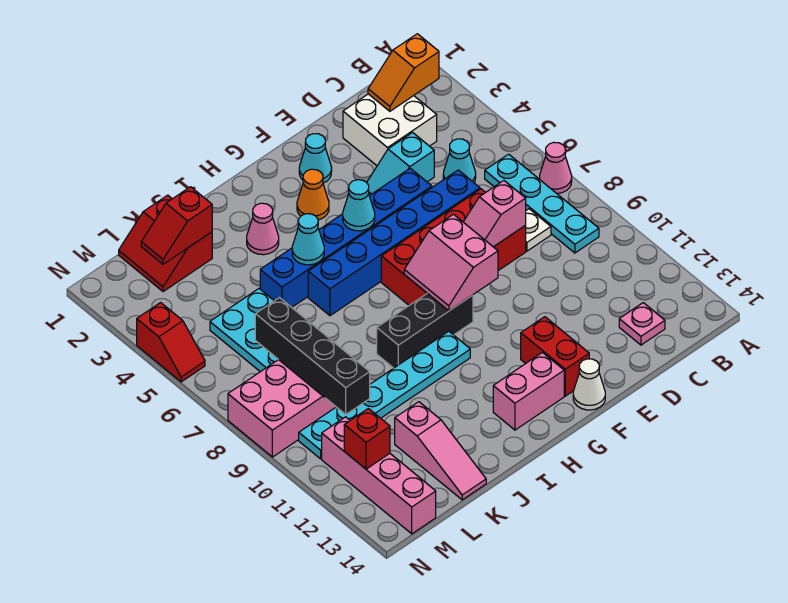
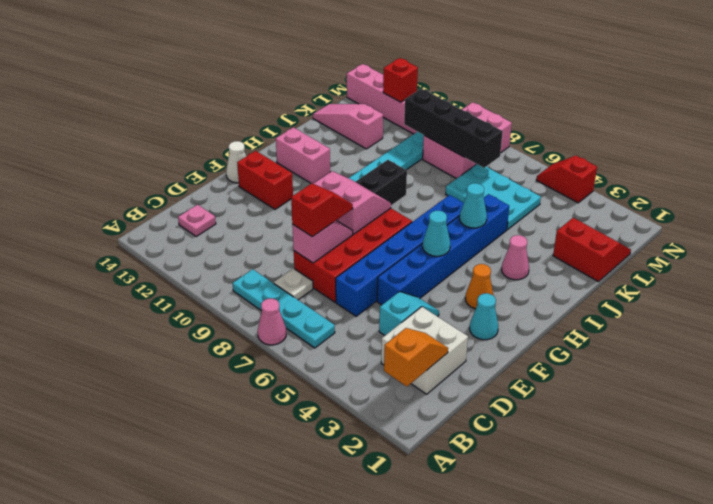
cyan 1x1 cone [443,139,476,182] -> none
pink 1x2 brick [493,352,564,430] -> pink 1x2 brick turned to [276,127,330,184]
red 1x2 slope [141,187,212,264] -> red 1x2 slope moved to [291,183,353,237]

